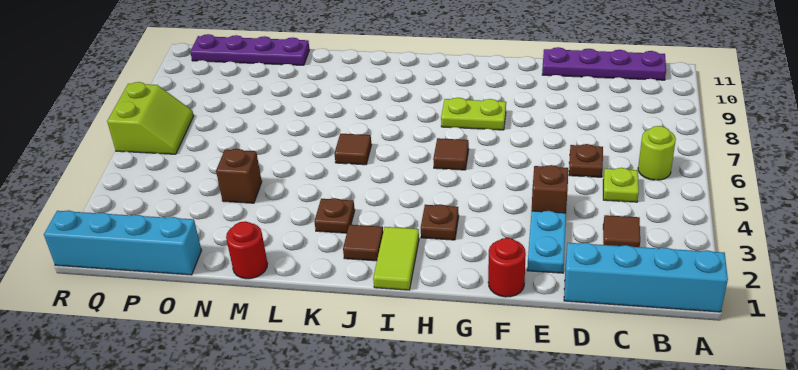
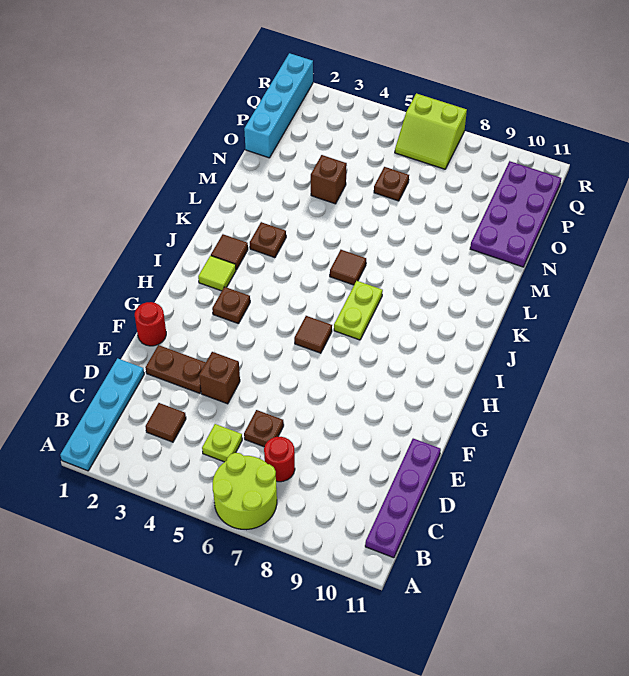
cyan 1x4 brick [564,243,728,312] -> cyan 1x4 plate [60,358,144,471]
lime 1x1 round brick [638,126,676,180] -> lime 2x2 round brick [213,453,277,530]
cyan 1x2 plate [527,211,566,273] -> brown 1x2 plate [145,345,206,393]
lime 1x2 plate [441,98,506,130] -> lime 1x2 plate moved to [334,281,383,340]
lime 1x2 tile [373,227,419,290] -> lime 1x1 tile [198,256,236,291]
red 1x1 round brick [226,221,268,279] -> red 1x1 round brick moved to [264,437,295,482]
purple 1x4 plate [190,34,310,65] -> purple 2x4 plate [470,161,561,267]
none -> brown 1x1 plate [374,167,409,201]

